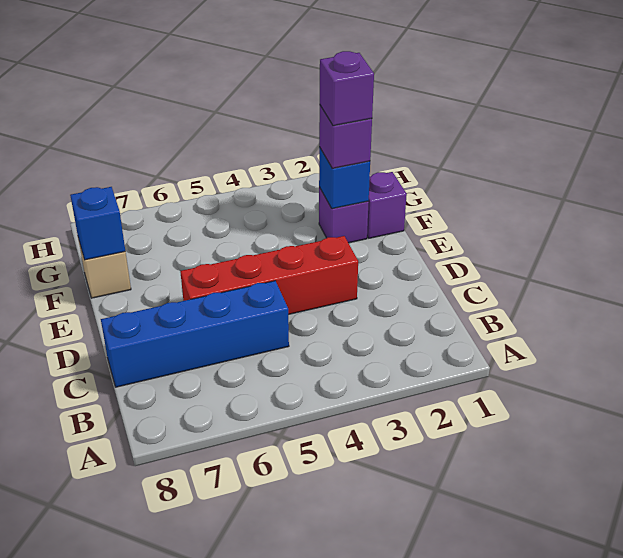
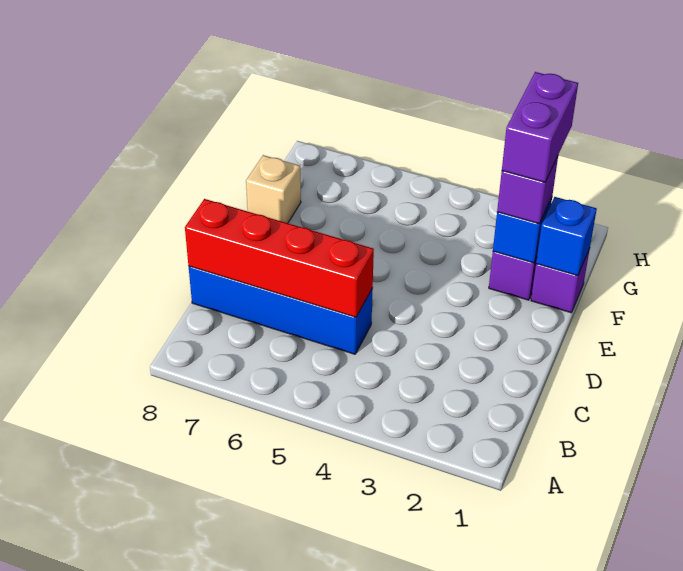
red 1x4 brick [180,236,358,315] -> red 1x4 brick moved to [185,199,374,317]
purple 1x1 brick [320,51,374,126] -> purple 1x2 brick [502,72,578,182]
blue 1x1 brick [70,187,125,260] -> blue 1x1 brick moved to [536,197,597,276]

